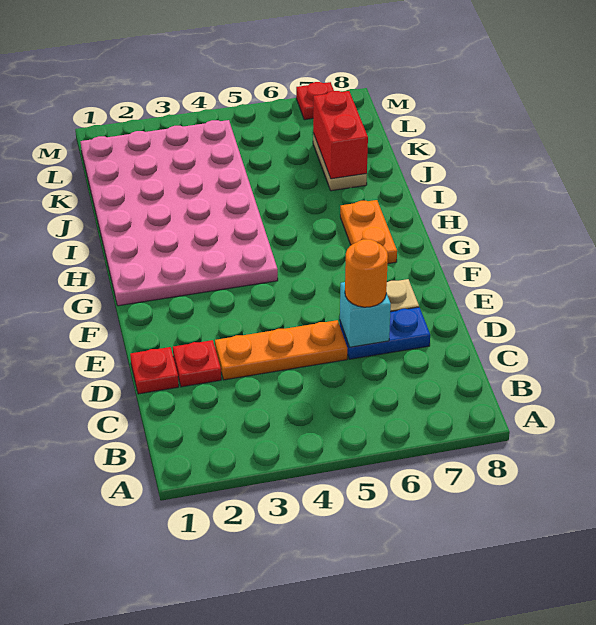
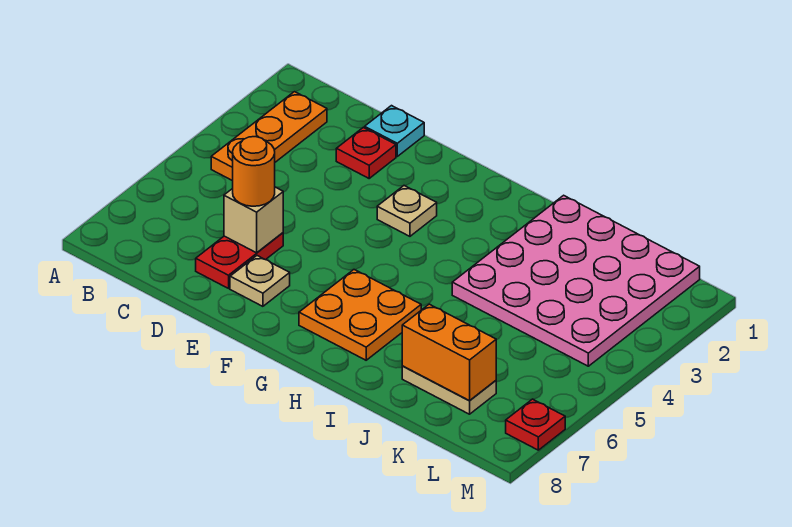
red 1x1 plate [130,347,179,394] -> cyan 1x1 plate [365,106,424,156]
orange 1x3 plate [215,320,347,380] -> orange 1x3 plate moved to [211,92,327,181]
blue 1x2 plate [340,307,430,359] -> red 1x2 plate [196,233,283,288]
cyan 1x1 brick [340,282,391,347] -> tan 1x1 brick [224,187,283,253]
none -> tan 1x1 plate [377,186,437,236]
pink 4x6 plate [81,120,278,306] -> pink 4x4 plate [452,195,700,366]
orange 1x2 plate [340,200,397,264] -> orange 2x2 plate [299,270,421,360]
red 1x2 brick [313,91,368,179] -> orange 1x2 brick [402,304,496,401]

